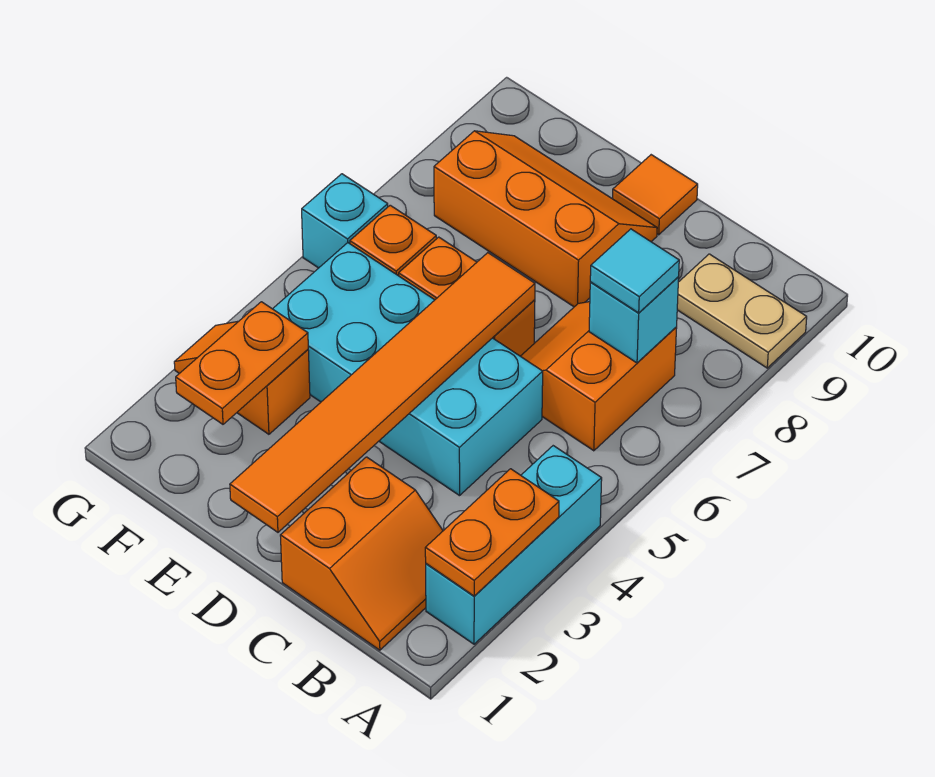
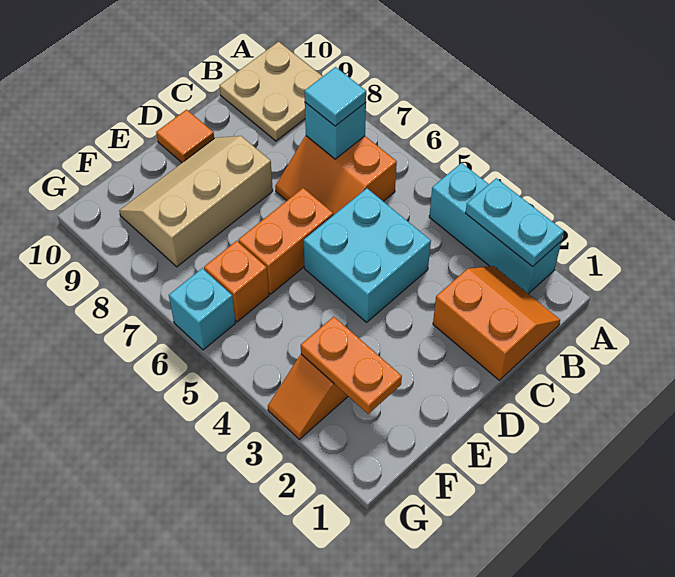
orange 1x2 plate [425,469,559,596] -> cyan 1x2 plate [466,178,564,267]
tan 1x2 plate [677,254,807,368] -> tan 2x2 plate [219,42,323,141]
cyan 2x4 brick [273,243,543,496] -> cyan 2x2 brick [304,188,431,322]
orange 1x6 tile [230,253,535,532] -> none
orange 2x3 slope [434,131,657,307] -> tan 2x3 slope [119,136,273,267]

